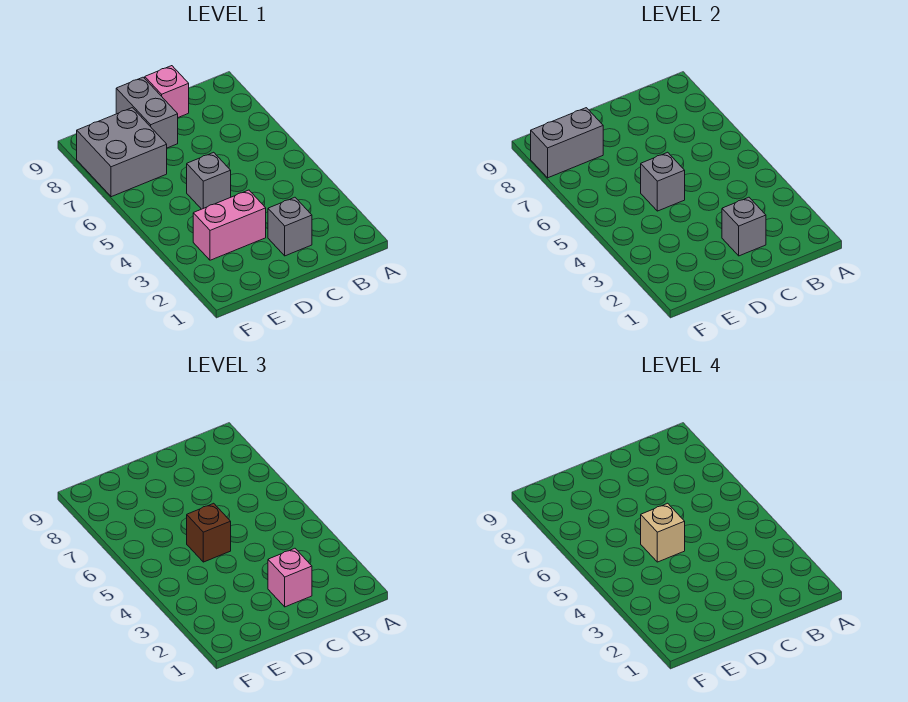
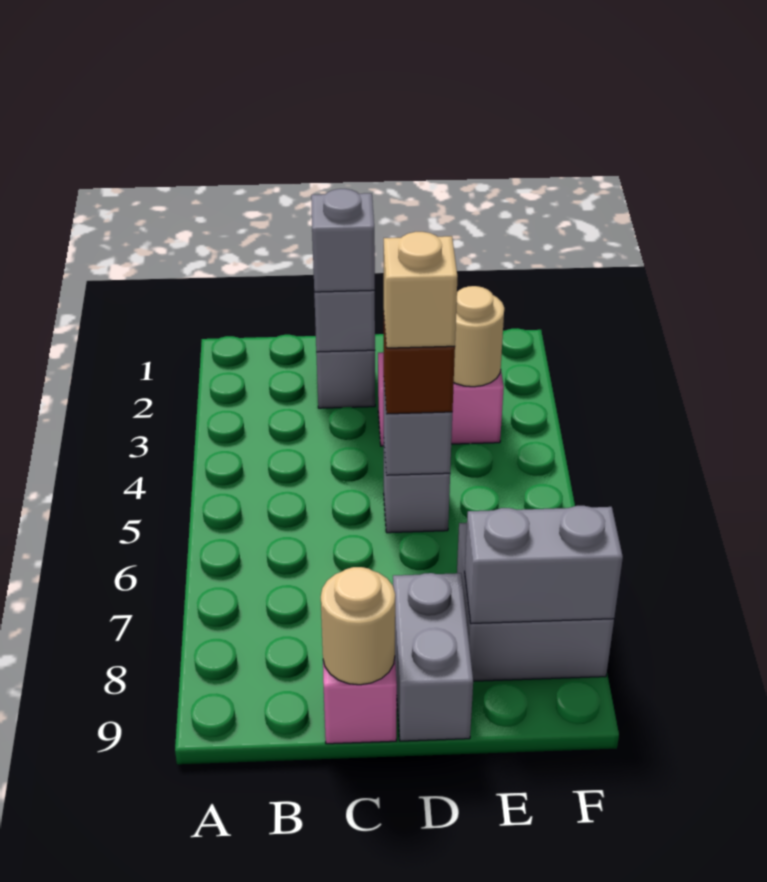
pink 1x1 brick [268,548,312,607] -> grey 1x1 brick [311,189,375,292]
none -> tan 1x1 round brick [321,567,395,685]
none -> tan 1x1 round brick [454,286,504,387]

